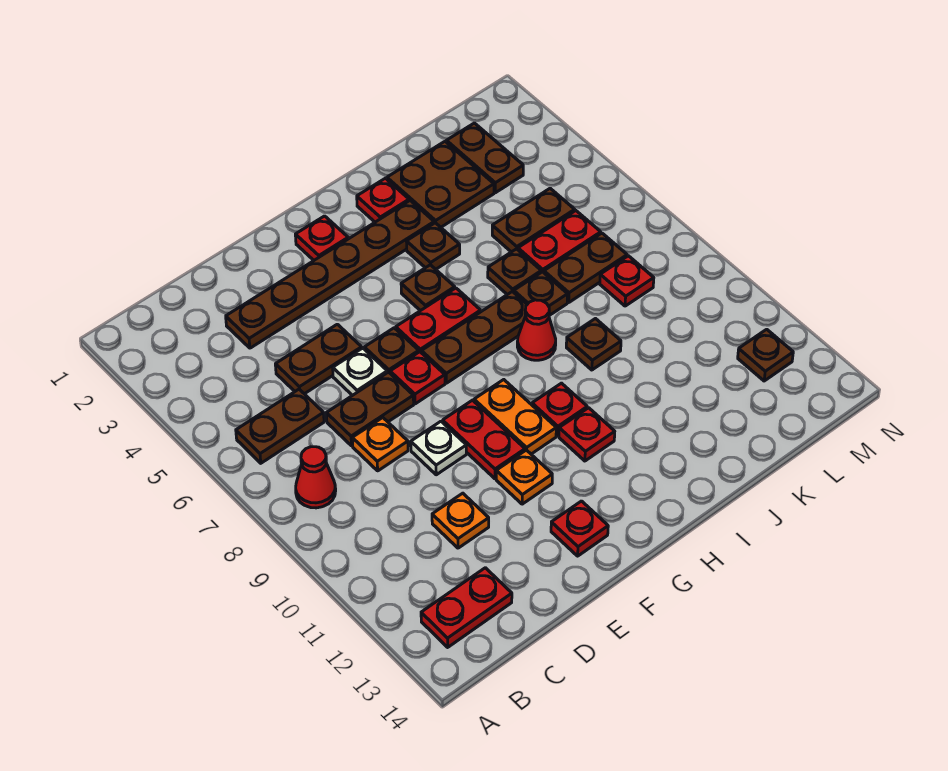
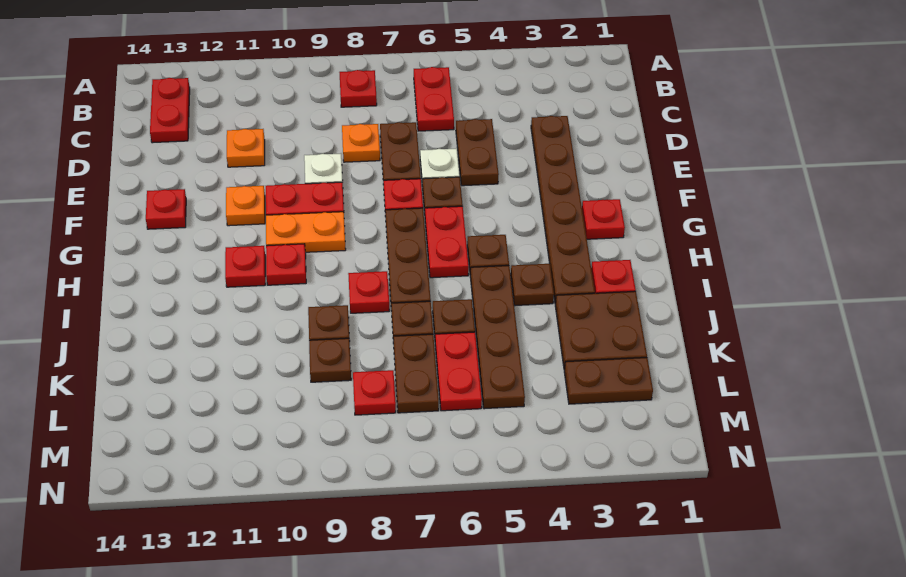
brown 1x2 plate [236,389,324,463] -> red 1x2 plate [414,67,454,131]
red 1x1 cone [296,447,336,508] -> red 1x1 plate [339,70,377,107]
red 1x1 cone [517,300,556,360] -> red 1x1 plate [348,271,389,313]
brown 1x2 plate [492,188,575,252] -> brown 1x4 plate [470,266,525,409]
brown 1x1 plate [738,329,793,381] -> brown 1x1 plate moved to [309,338,351,382]

